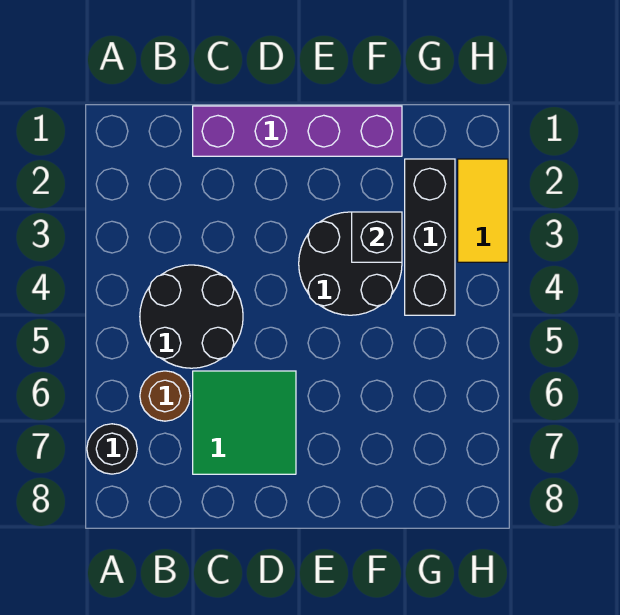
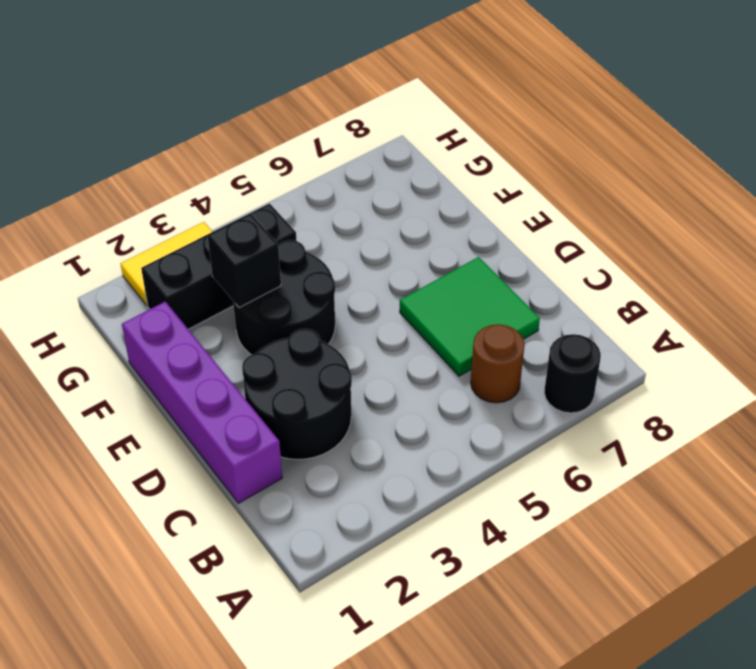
black 2x2 round brick [140,265,243,368] -> black 2x2 round brick moved to [242,329,352,460]

